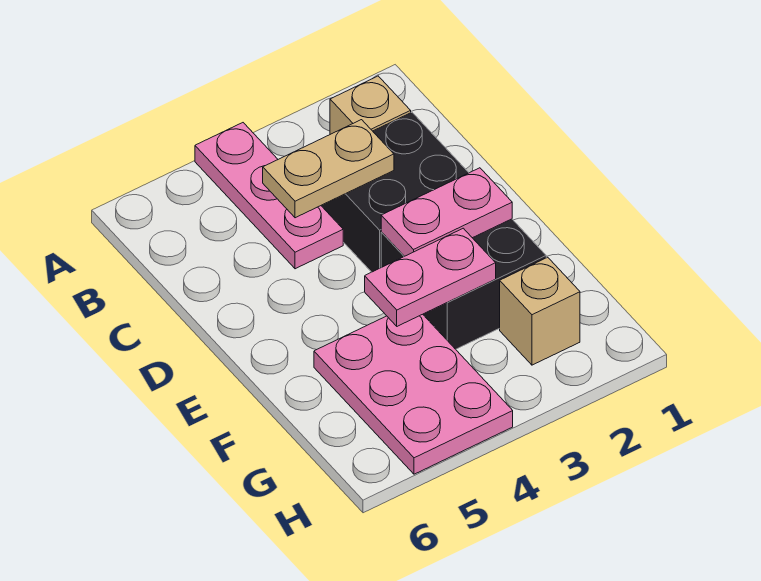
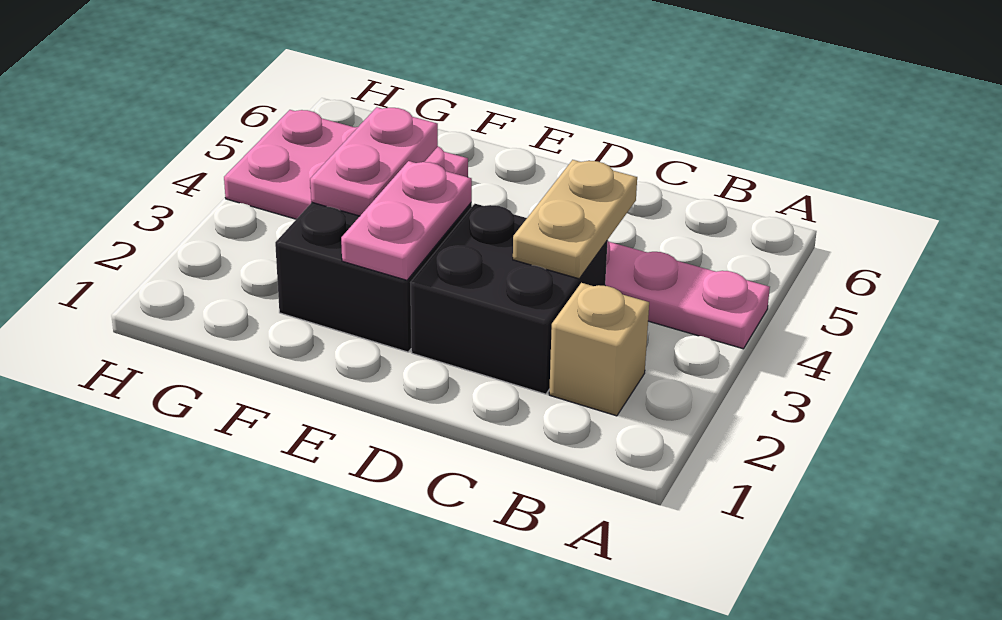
tan 1x1 brick [500,257,580,365] -> none

